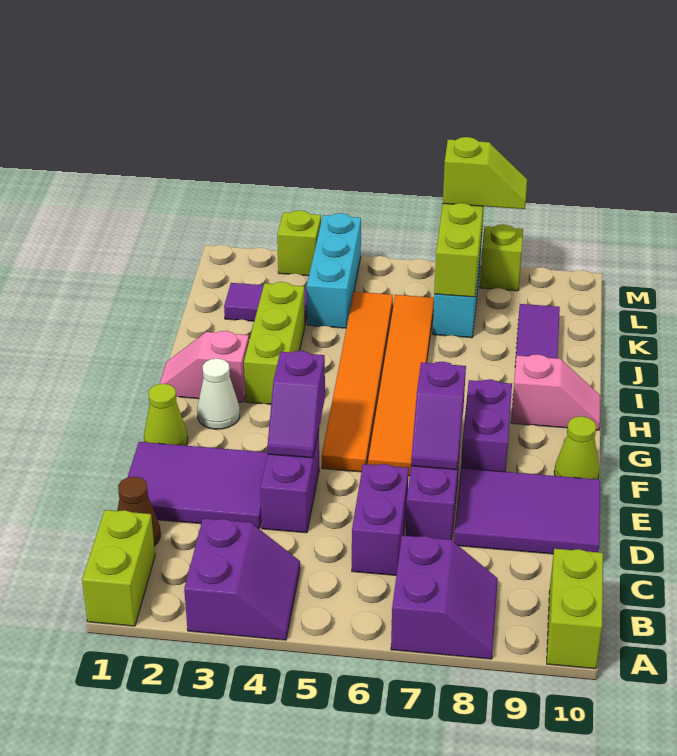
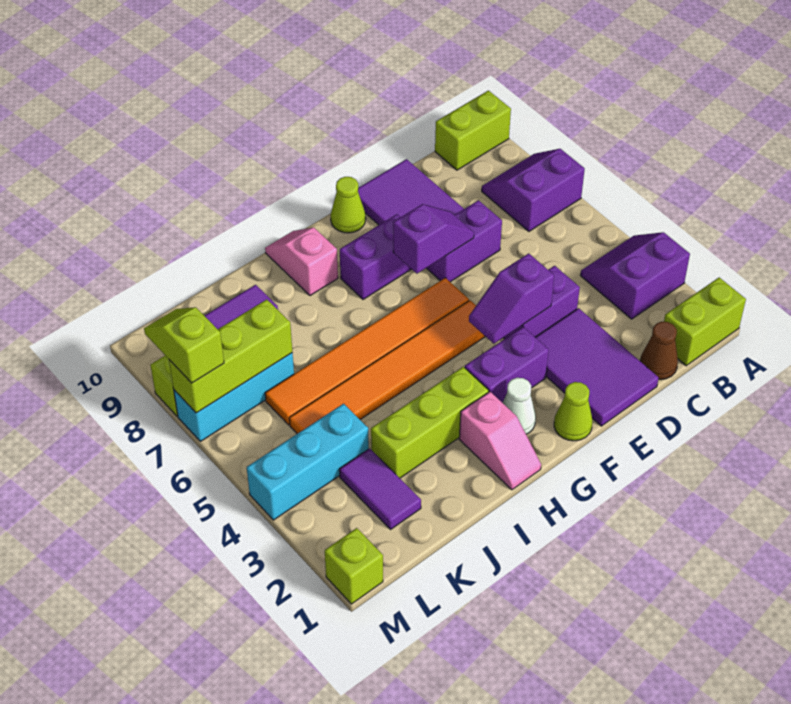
purple 1x2 brick [352,464,409,575] -> purple 1x2 brick moved to [465,327,549,403]
purple 1x2 slope [267,351,325,458] -> purple 1x2 slope turned to [469,253,554,344]
lime 1x1 brick [277,210,321,276] -> lime 1x1 brick moved to [325,528,383,604]

